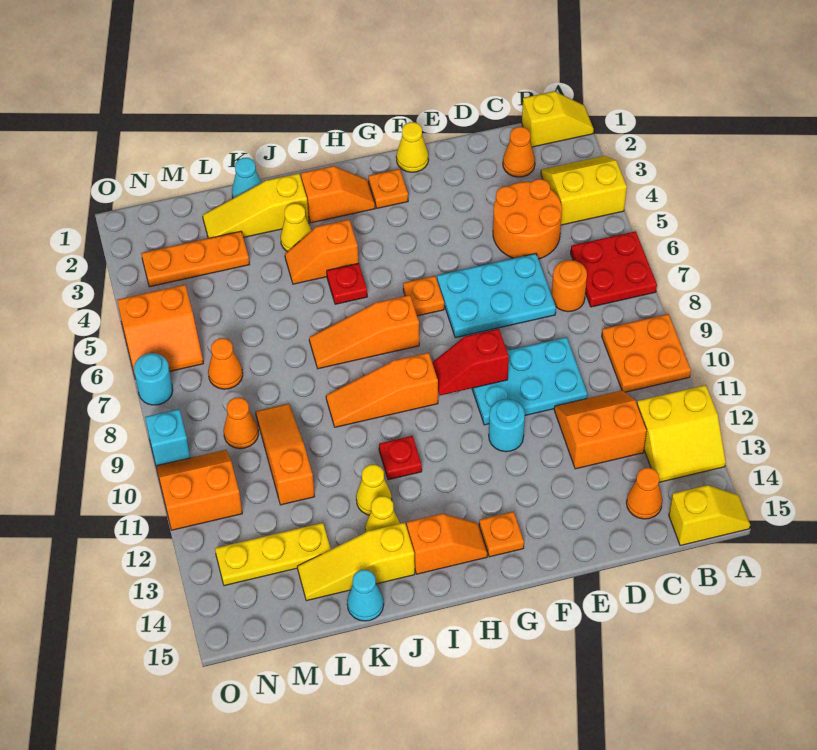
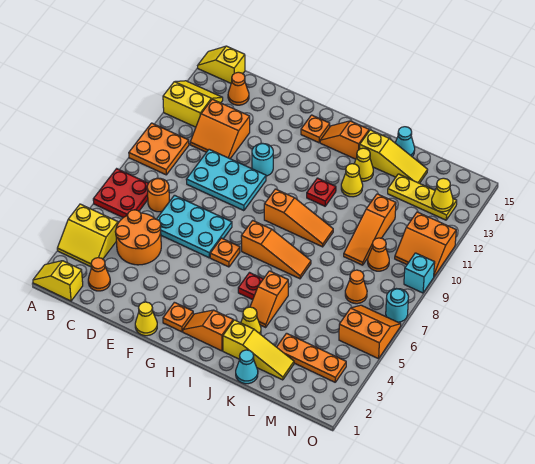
red 1x2 slope [432,329,509,395] -> none
orange 1x2 slope [285,220,358,284] -> orange 1x2 slope turned to [250,271,288,327]
none -> yellow 1x1 cone [432,178,453,212]

